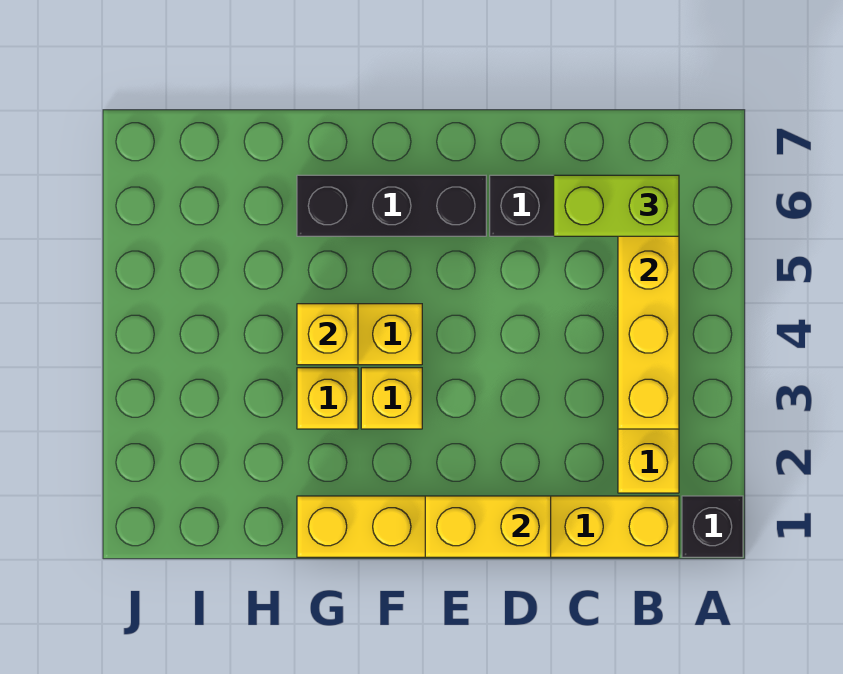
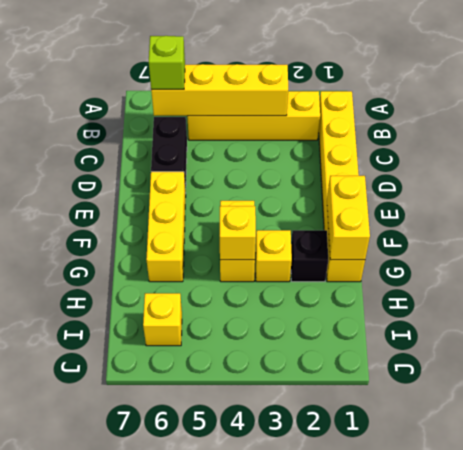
black 1x1 brick [682,496,743,557] -> black 1x1 brick moved to [291,230,328,282]
lime 1x2 brick [554,175,679,236] -> lime 1x1 brick [149,36,185,89]
yellow 1x2 brick [425,496,551,557] -> yellow 1x2 brick moved to [327,176,370,260]
black 1x3 brick [297,175,486,236] -> yellow 1x3 brick [146,172,186,282]
yellow 1x1 brick [361,368,422,429] -> yellow 1x1 brick moved to [143,293,182,346]

